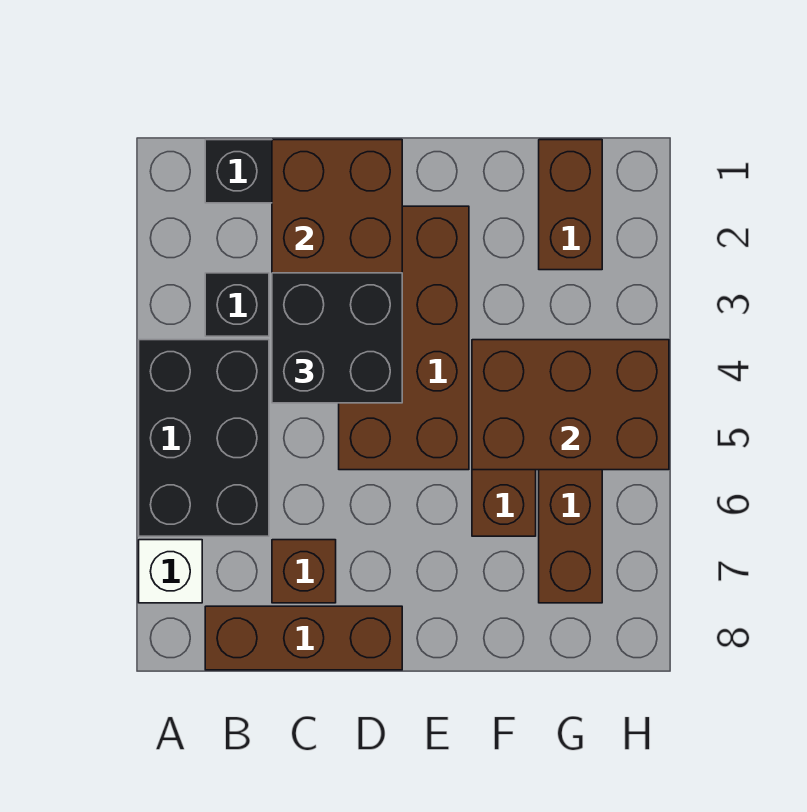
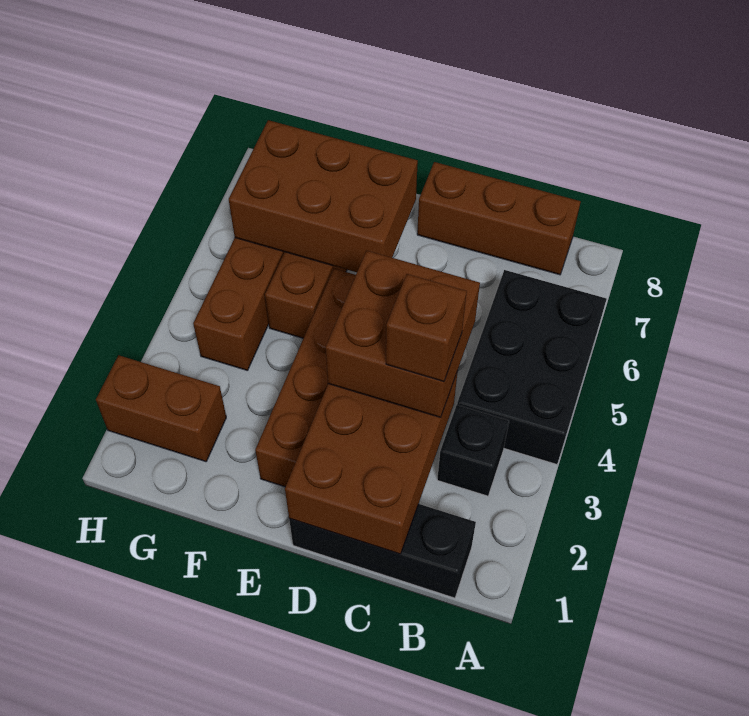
white 1x1 brick [139,540,202,603] -> none
black 2x2 brick [272,273,402,403] -> brown 2x2 brick [326,251,480,417]
brown 1x1 brick [272,540,336,603] -> brown 1x1 brick moved to [386,274,467,382]
brown 2x3 brick [472,340,669,470] -> brown 2x3 brick moved to [229,120,418,272]
brown 1x2 brick [539,140,602,270] -> brown 1x2 brick turned to [96,355,226,462]

